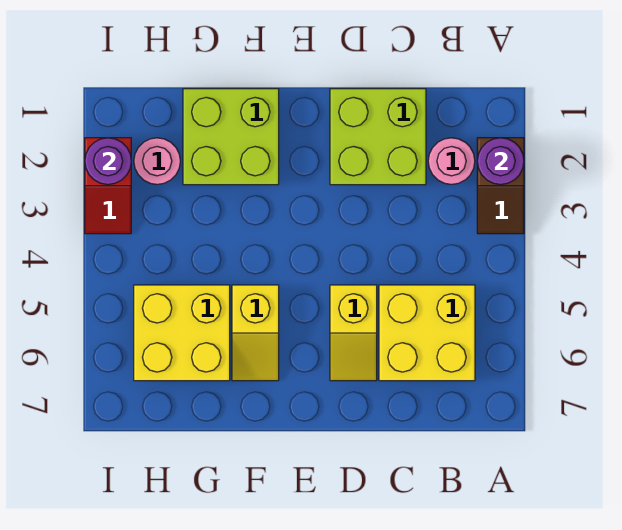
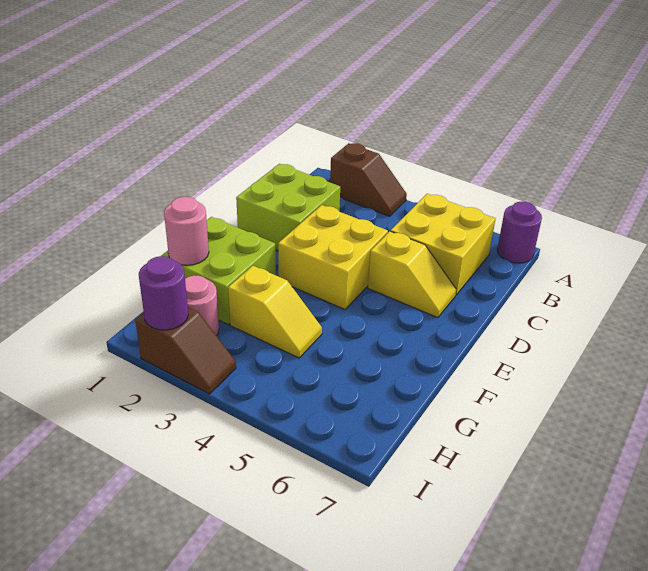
purple 1x1 round brick [477,138,524,184] -> purple 1x1 round brick moved to [497,202,542,263]
pink 1x1 round brick [428,138,475,184] -> pink 1x1 round brick moved to [164,197,209,265]
yellow 1x2 slope [232,285,279,381] -> yellow 1x2 slope moved to [228,266,322,358]
yellow 2x2 brick [134,285,230,381] -> yellow 2x2 brick moved to [278,205,388,310]
red 1x2 slope [85,138,131,234] -> brown 1x2 slope [135,308,236,394]

